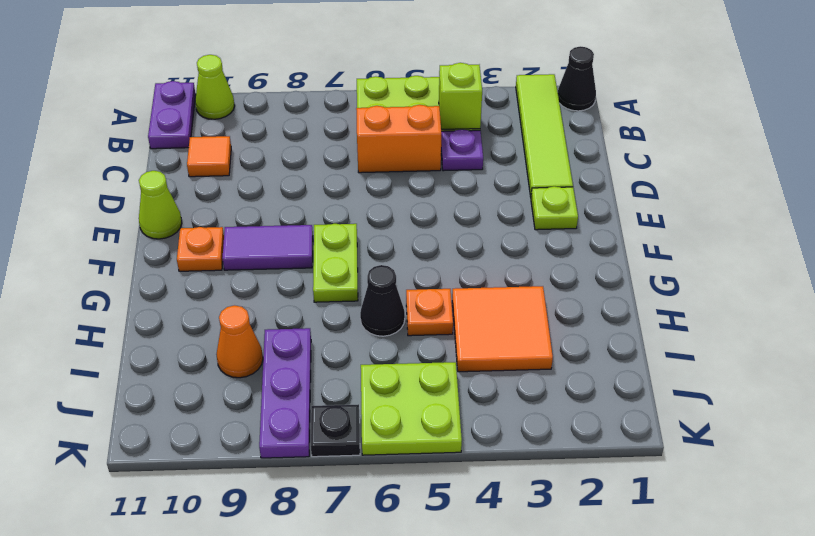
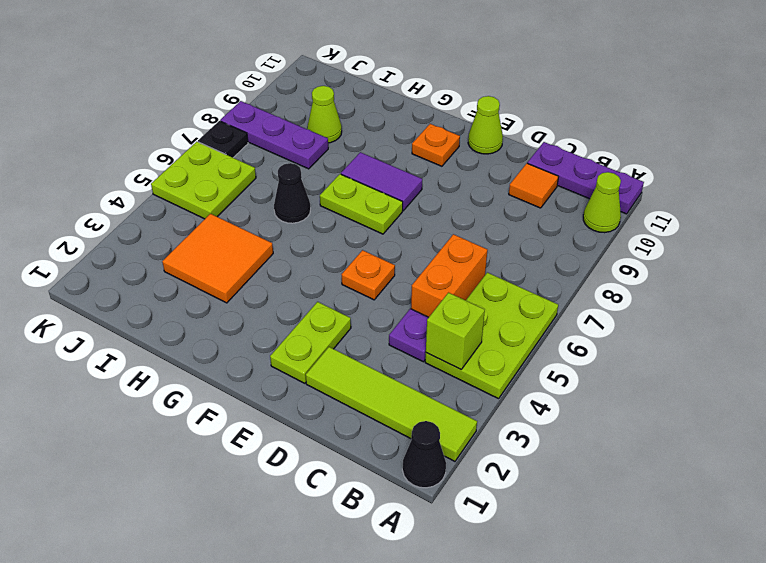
purple 1x2 plate [148,81,196,149] -> purple 1x3 plate [527,142,644,214]
lime 1x1 plate [531,186,578,230] -> lime 1x2 plate [270,302,351,383]
purple 1x2 tile [222,225,313,270] -> purple 1x2 tile turned to [341,152,422,211]
orange 1x1 plate [406,289,453,336] -> orange 1x1 plate moved to [341,250,395,300]
orange 1x1 cone [216,305,263,378] -> lime 1x1 cone [307,86,342,143]

